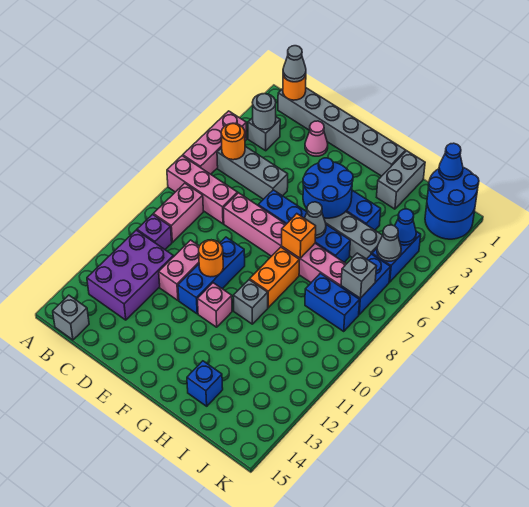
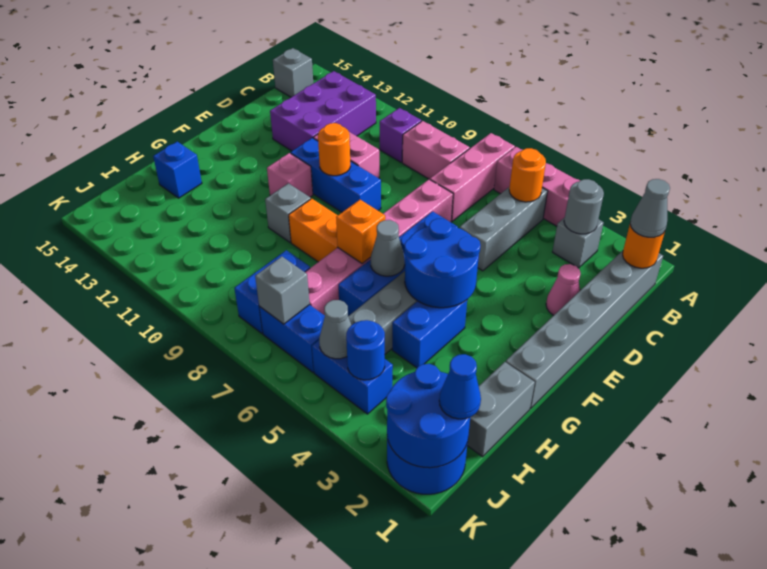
purple 2x3 brick [87,230,173,320] -> purple 2x3 brick turned to [270,71,376,151]
grey 1x2 brick [377,151,425,209] -> grey 1x2 brick turned to [467,362,535,457]
blue 1x1 cone [395,209,416,245] -> blue 1x1 round brick [346,320,385,380]

